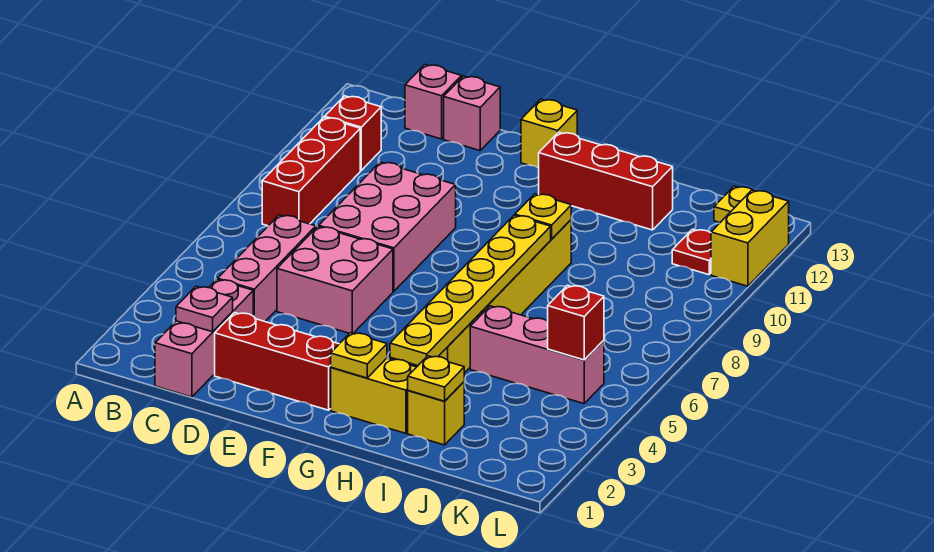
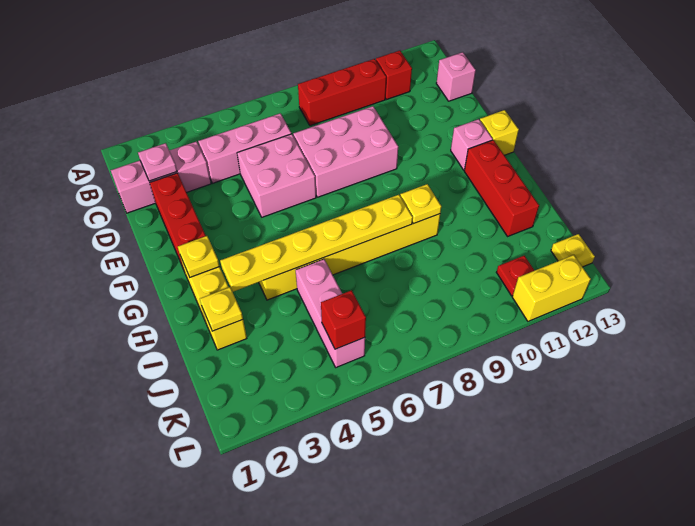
pink 1x1 brick [444,76,500,151] -> pink 1x1 brick moved to [451,119,493,170]

